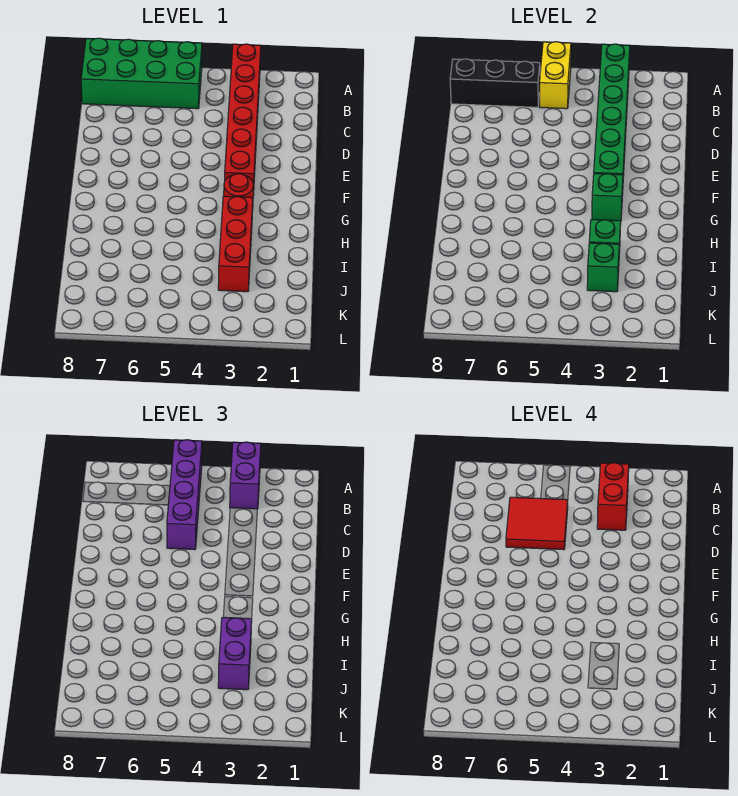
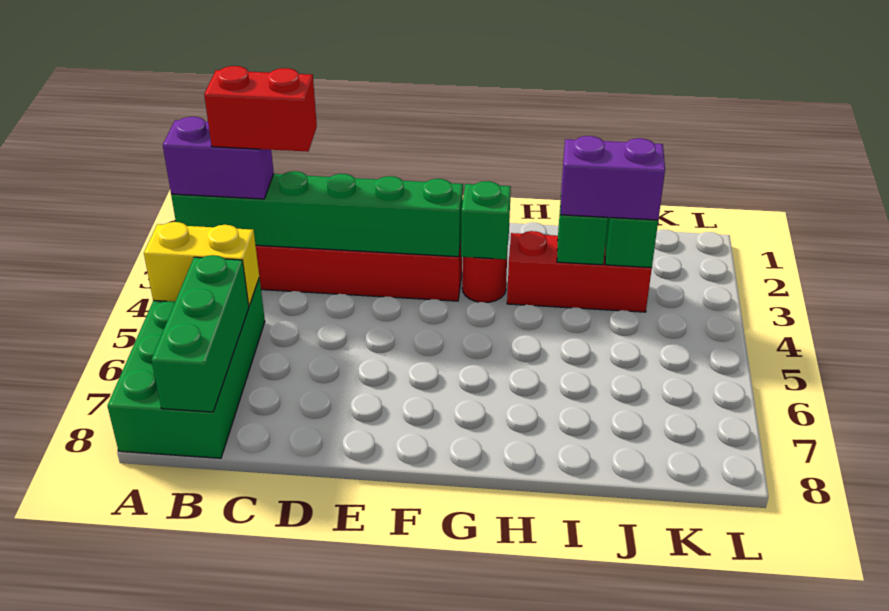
purple 1x4 brick [167,440,202,550] -> none
black 1x3 brick [450,59,540,107] -> green 1x3 brick [151,255,249,412]
red 2x2 tile [506,497,568,550] -> none

